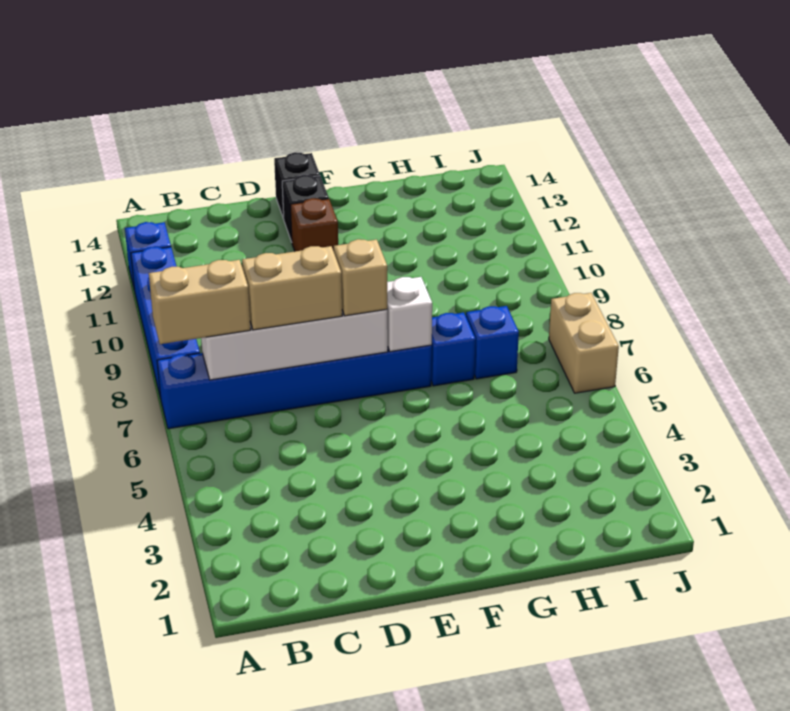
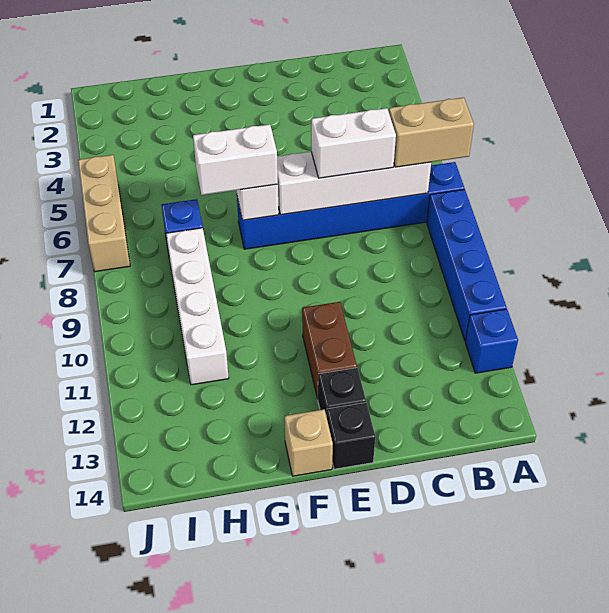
tan 1x2 brick [242,246,342,330] -> white 1x2 brick [311,108,396,178]
tan 1x1 brick [334,239,387,316] -> tan 1x1 brick moved to [285,410,333,476]
brown 1x1 brick [290,198,338,251] -> brown 1x2 brick [302,302,357,399]
none -> white 1x2 brick [193,124,278,195]
blue 1x1 brick [431,313,475,386] -> none
none -> white 1x4 brick [166,228,229,385]
tan 1x2 brick [549,293,619,393] -> tan 1x3 brick [78,155,130,272]

